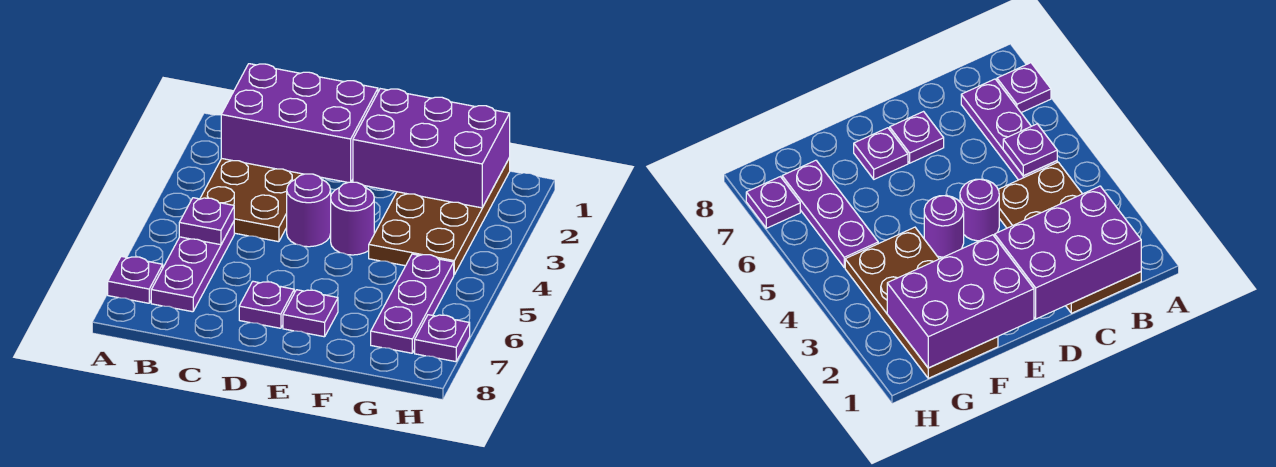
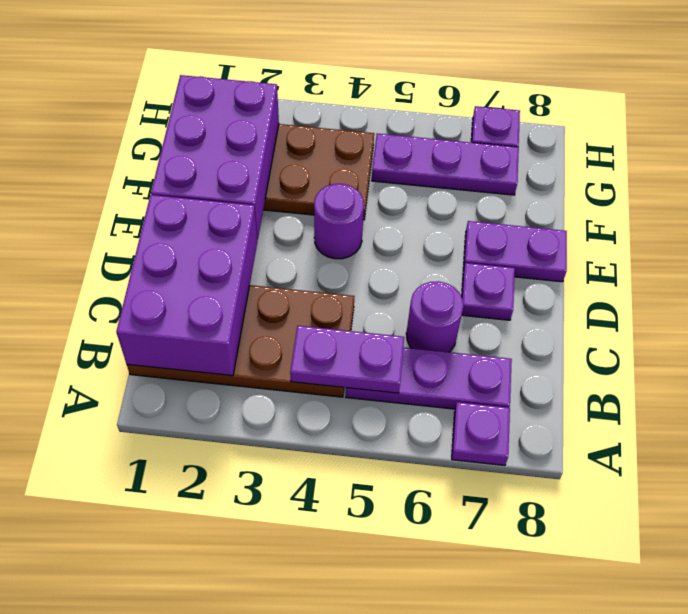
purple 1x1 plate [179,198,234,245] -> purple 1x2 plate [290,326,404,393]
purple 1x1 round brick [287,174,331,247] -> purple 1x1 round brick moved to [406,281,464,352]
purple 1x1 plate [283,290,338,337] -> purple 1x2 plate [463,221,567,282]

